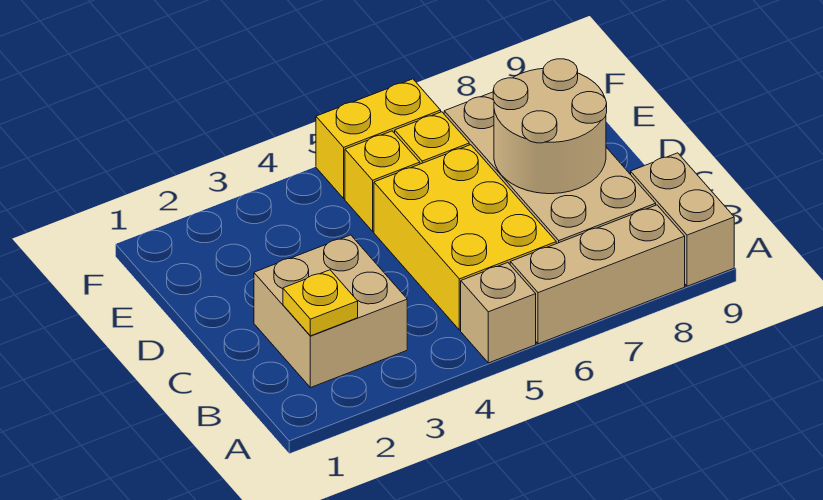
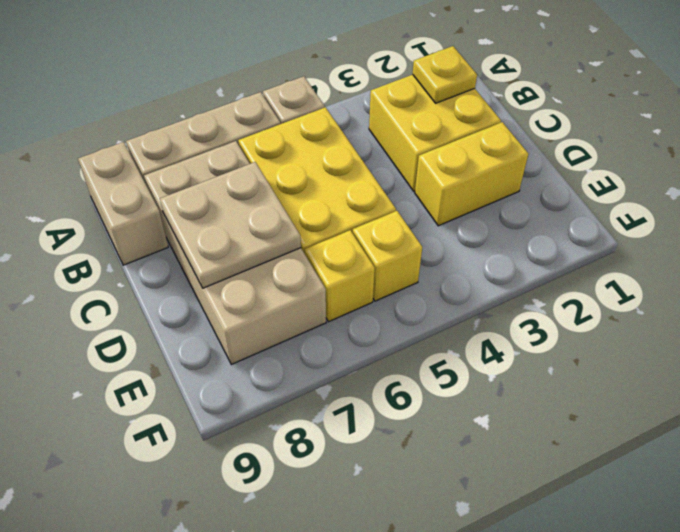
tan 2x2 brick [254,235,407,388] -> yellow 2x2 brick [369,75,501,191]
tan 2x2 round brick [493,59,607,194] -> tan 2x2 plate [160,162,301,288]
yellow 1x2 brick [316,79,441,198] -> yellow 1x2 brick moved to [415,122,528,226]

